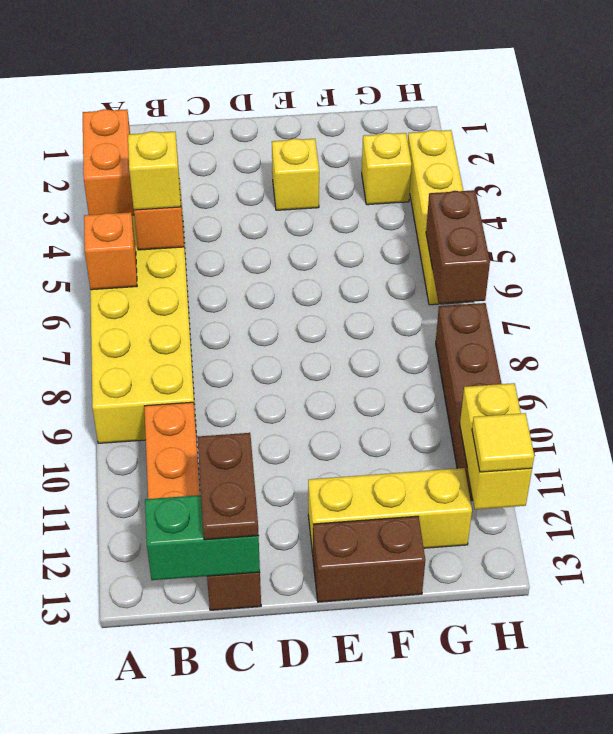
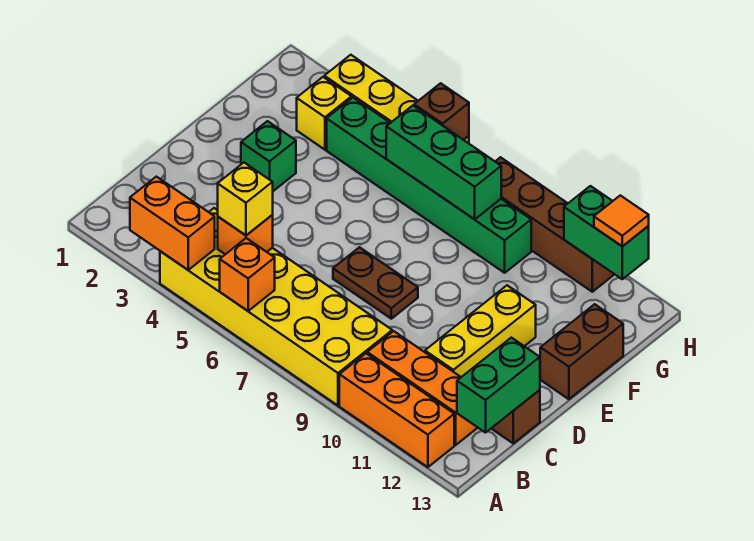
none -> orange 1x3 brick [339,353,454,467]
brown 1x2 plate [197,433,259,540] -> brown 1x2 plate moved to [333,247,418,319]
yellow 1x1 brick [272,139,319,210] -> green 1x1 brick [241,121,296,191]
yellow 1x3 brick [308,468,472,554] -> yellow 1x3 brick moved to [425,285,536,377]
none -> green 1x6 brick [327,98,531,273]
none -> green 1x3 brick [386,106,501,219]
brown 1x2 brick [426,190,490,304] -> brown 1x1 brick [414,83,469,140]
yellow 1x2 brick [460,383,532,509] -> green 1x2 brick [564,186,649,279]
yellow 1x1 tile [472,413,534,472] -> orange 1x1 tile [594,195,649,246]

